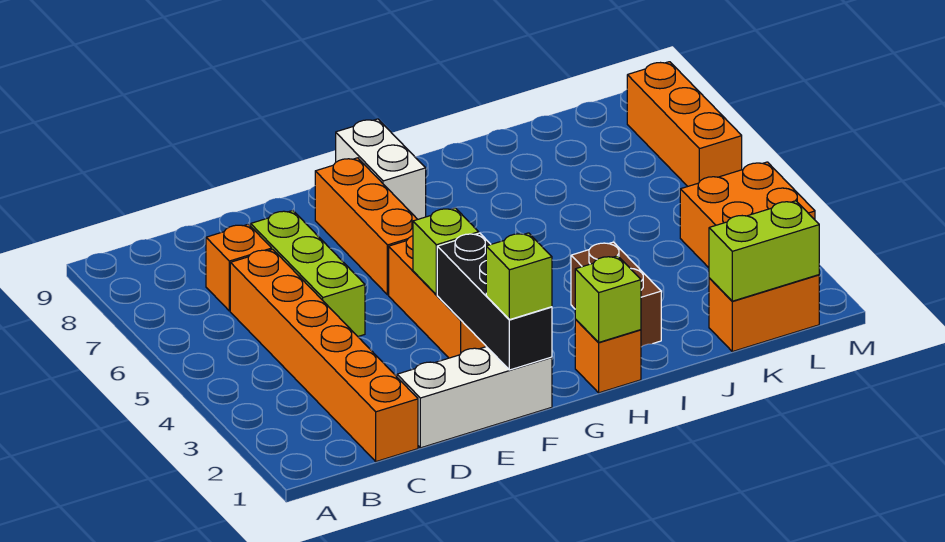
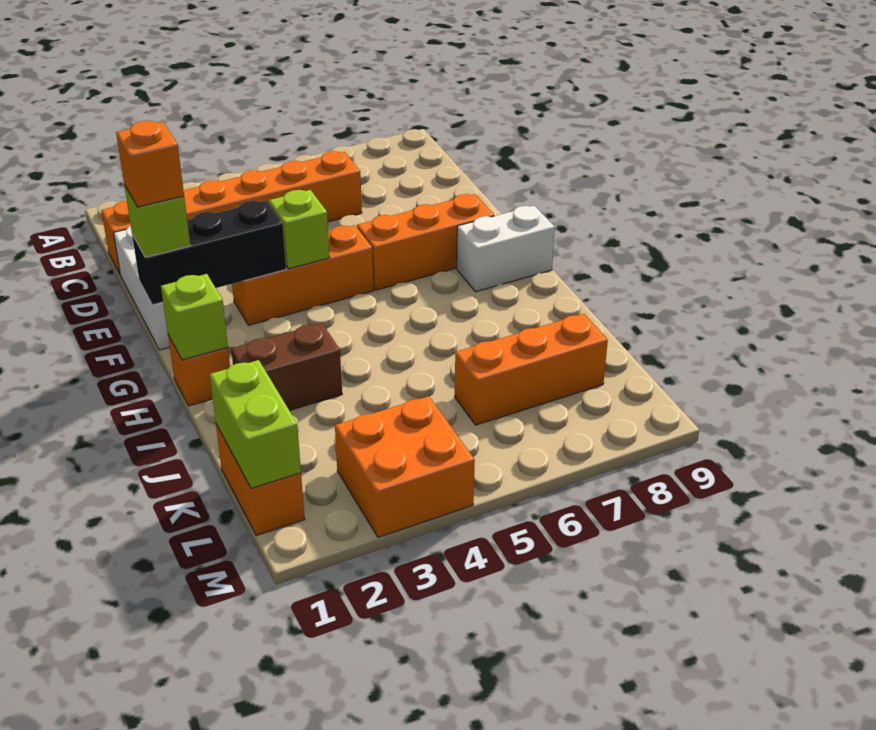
orange 1x1 brick [206,224,272,311] -> orange 1x1 brick moved to [116,121,184,207]
lime 1x3 brick [251,210,365,336] -> none
orange 1x3 brick [627,62,742,186] -> orange 1x3 brick moved to [455,314,608,425]

